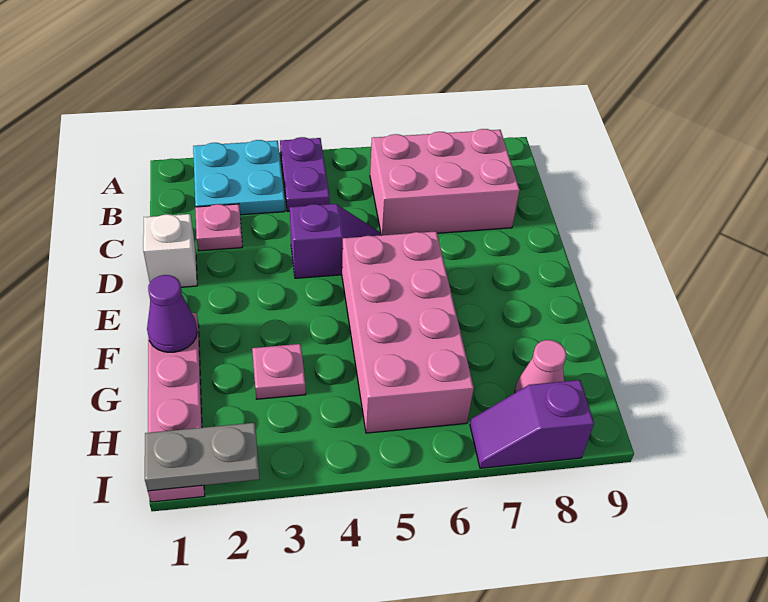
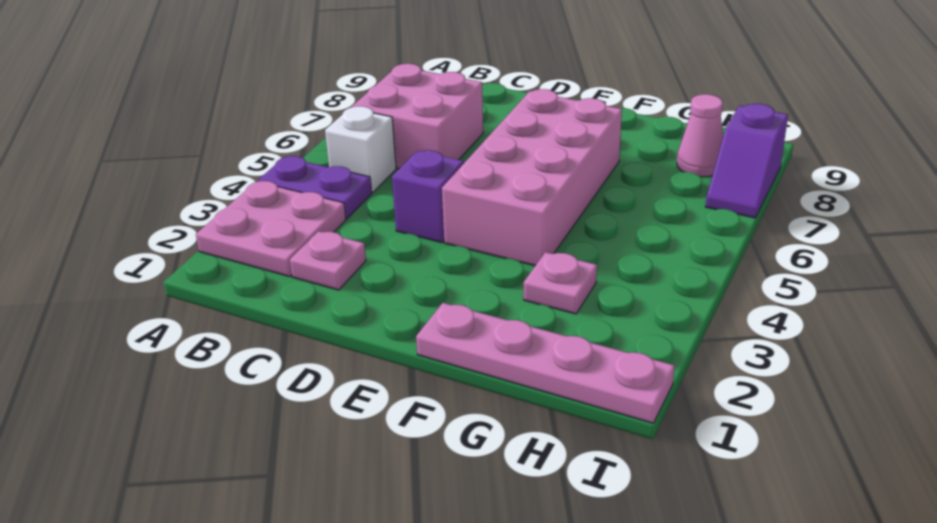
cyan 2x2 plate [193,140,285,215] -> pink 2x2 plate [196,181,346,277]
pink 2x3 brick [370,129,520,235] -> pink 2x2 brick [352,64,483,169]
white 1x1 brick [143,214,197,287] -> white 1x1 brick moved to [325,106,396,193]
pink 2x4 brick [342,231,474,433] -> pink 2x4 brick turned to [442,89,622,266]
purple 1x1 cone [147,275,197,352] -> none
grey 1x2 plate [145,423,259,491] -> none

